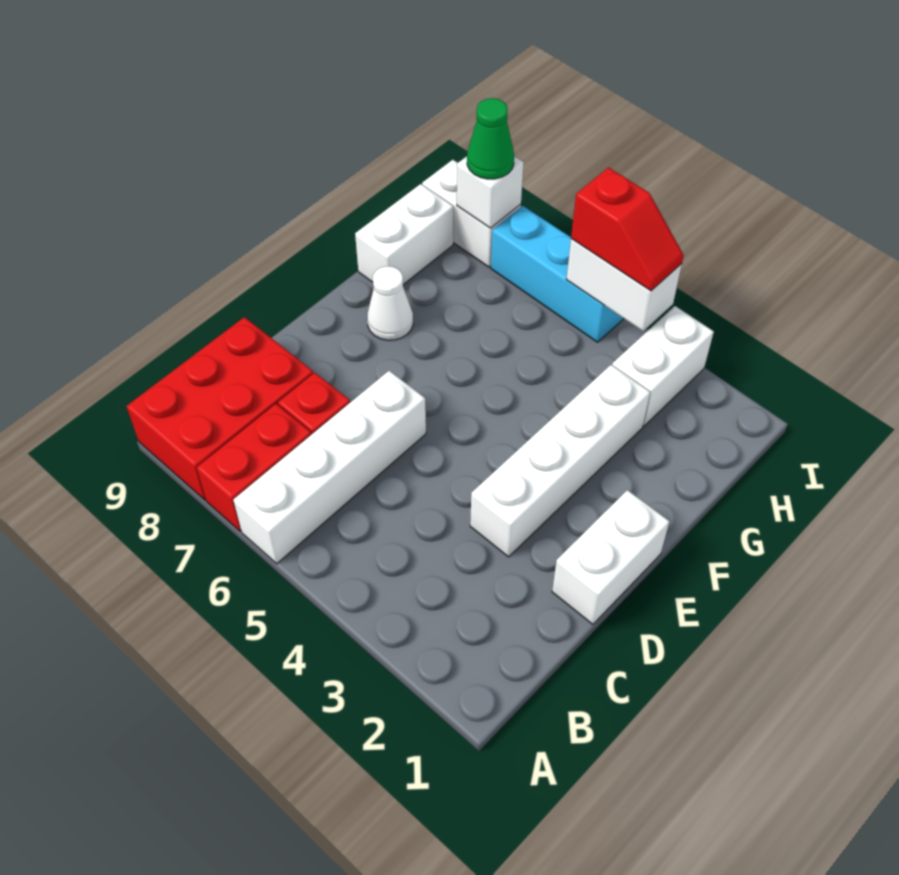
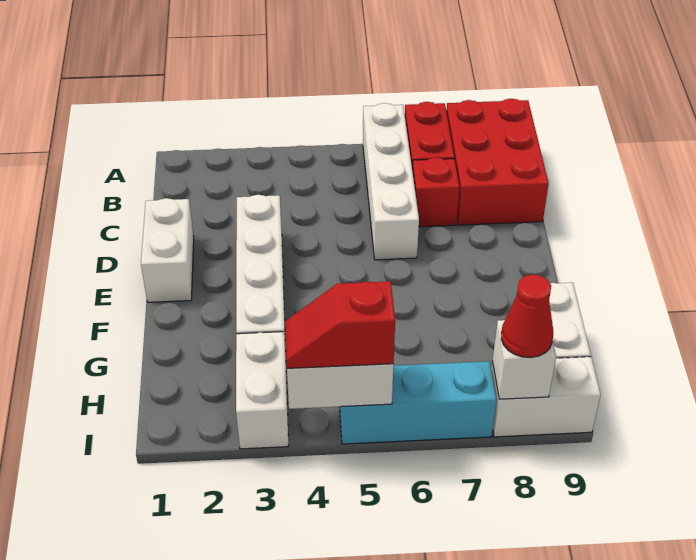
white 1x1 cone [367,266,413,340] -> none
green 1x1 cone [467,98,514,179] -> red 1x1 cone [501,274,553,358]

